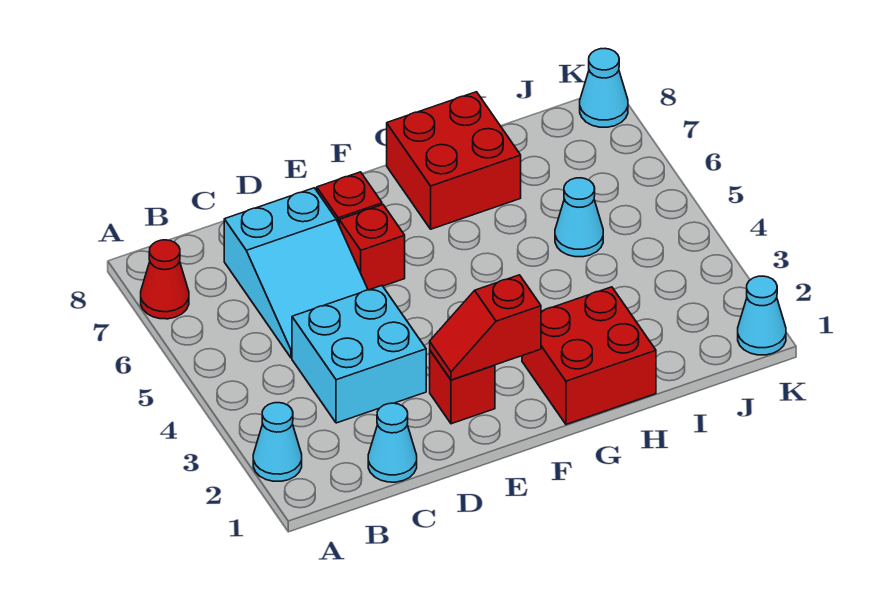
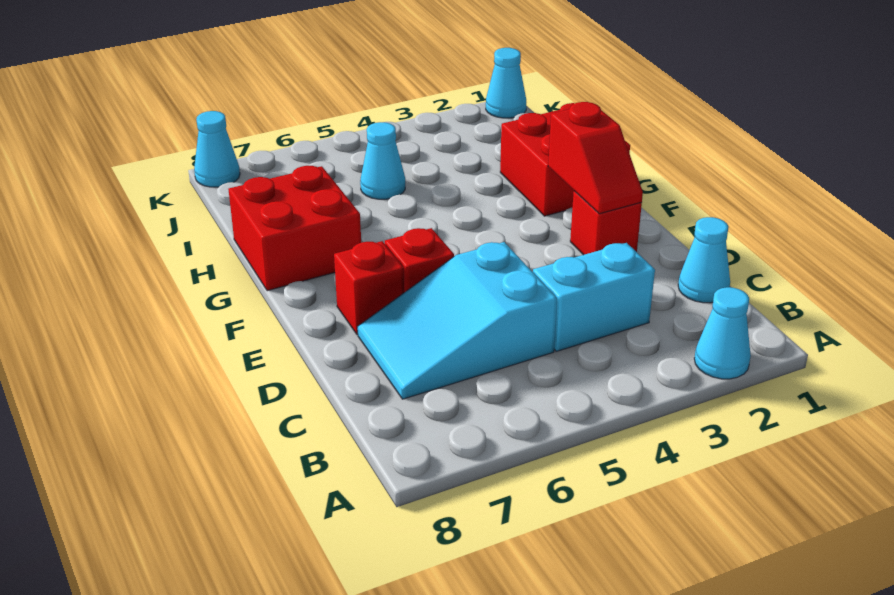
red 1x1 cone [141,240,189,319] -> none
cyan 2x2 brick [292,286,426,423] -> cyan 1x2 brick [533,243,655,351]
cyan 2x3 slope [224,188,368,358] -> cyan 2x3 slope turned to [358,242,557,399]

